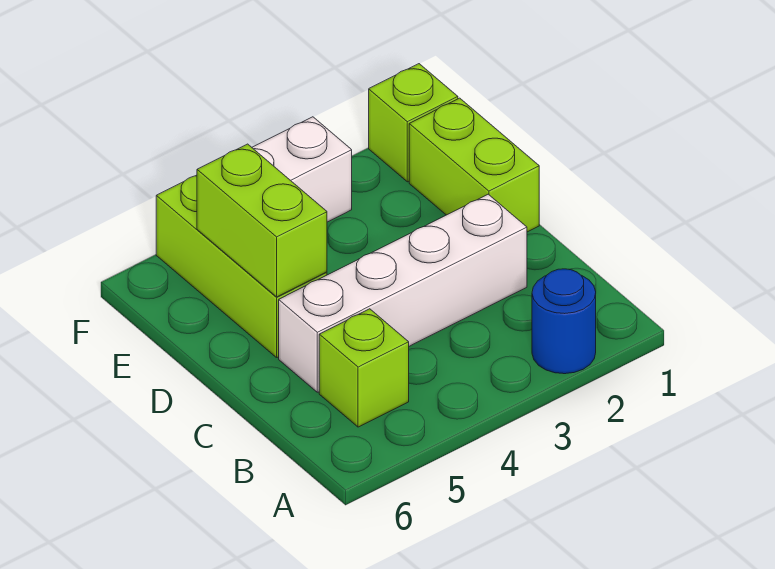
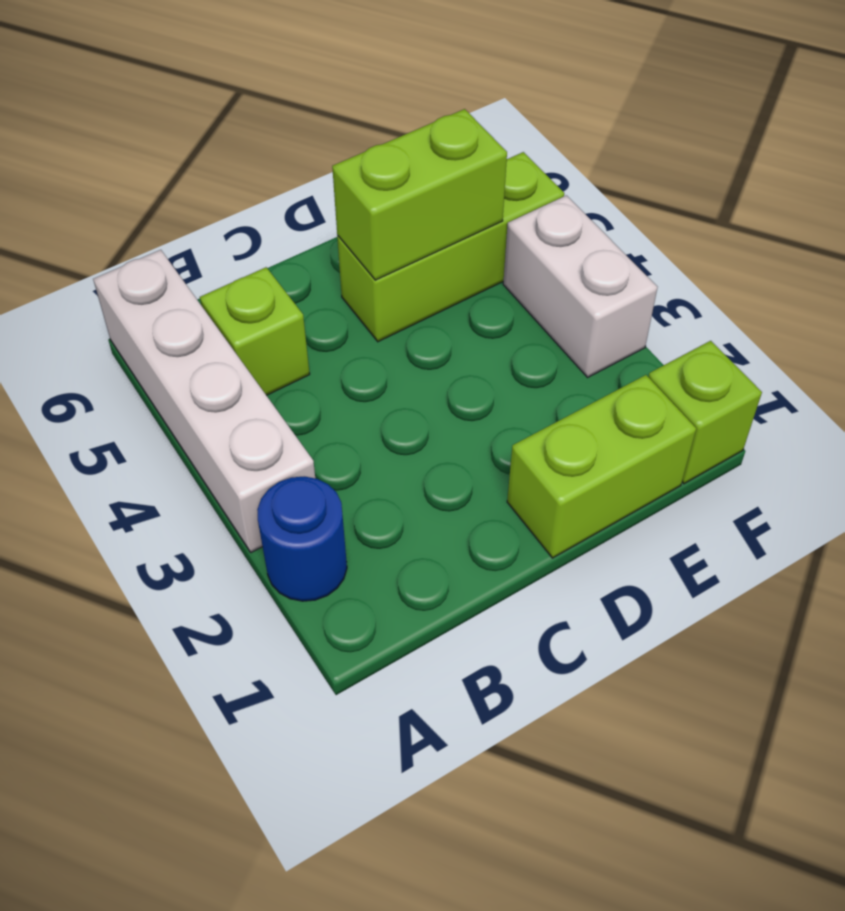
white 1x4 brick [279,194,527,392] -> white 1x4 brick moved to [93,250,315,552]

